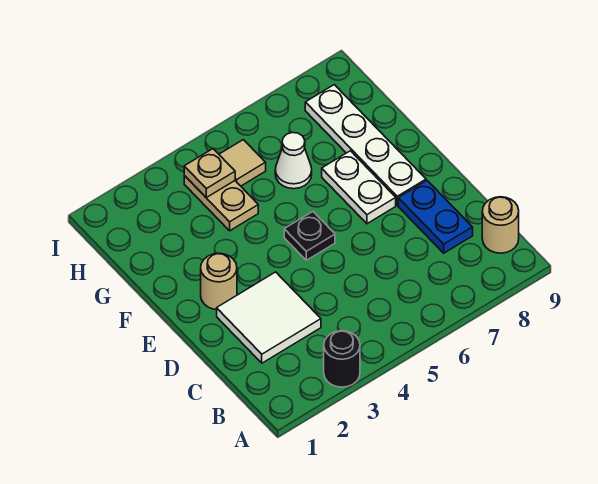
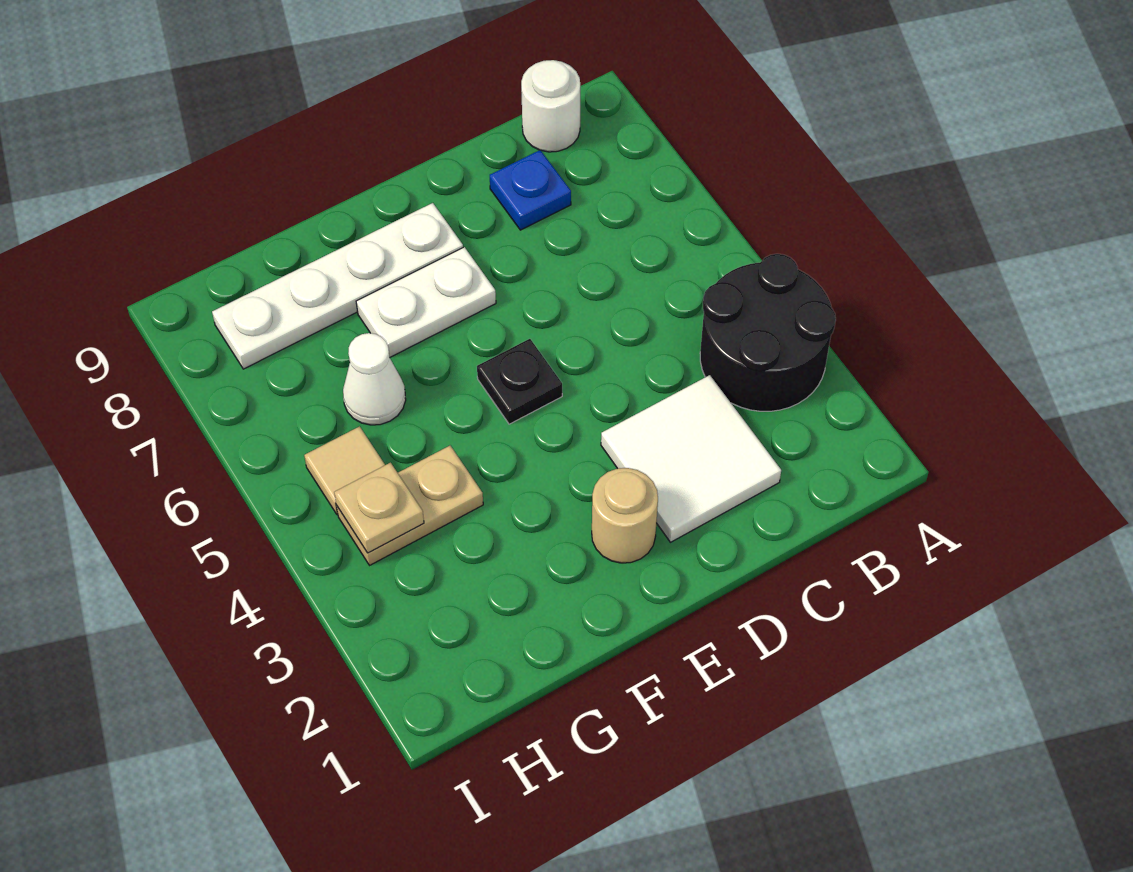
black 1x1 round brick [324,331,360,387] -> black 2x2 round brick [700,254,836,411]
tan 1x1 round brick [482,197,519,253] -> white 1x1 round brick [521,60,580,152]
blue 1x2 plate [398,181,473,253] -> blue 1x1 plate [490,150,571,230]

